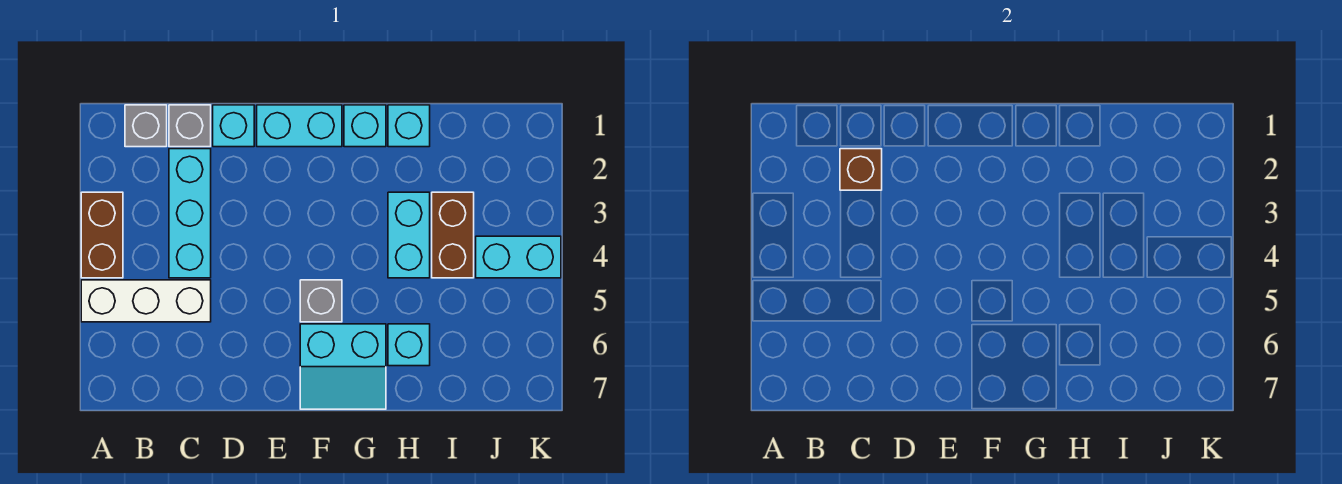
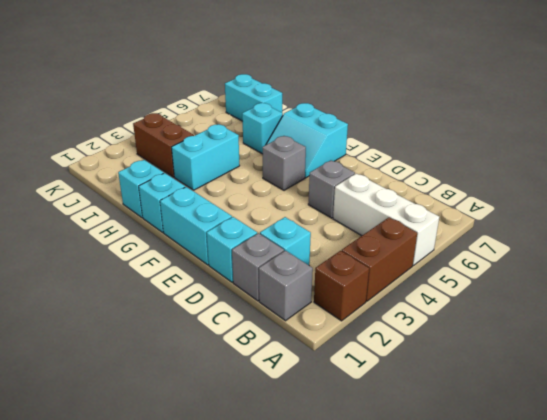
cyan 1x3 brick [169,149,211,278] -> cyan 1x1 brick [260,217,311,265]
brown 1x1 brick [840,149,882,190] -> brown 1x1 brick moved to [314,251,369,321]
none -> grey 1x1 brick [308,160,355,218]
cyan 2x2 slope [300,324,386,409] -> cyan 2x2 slope turned to [266,103,348,178]
brown 1x2 brick [432,192,474,278] -> brown 1x2 brick turned to [133,113,194,177]
cyan 1x2 brick [476,236,561,278] -> cyan 1x2 brick moved to [225,74,282,121]

